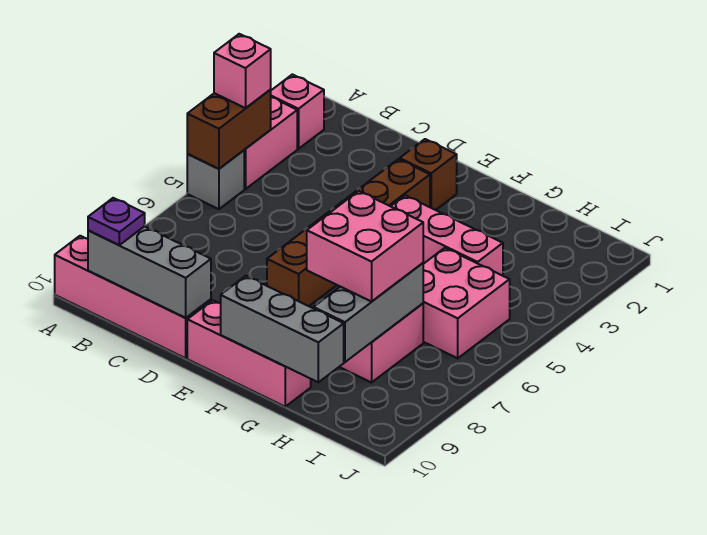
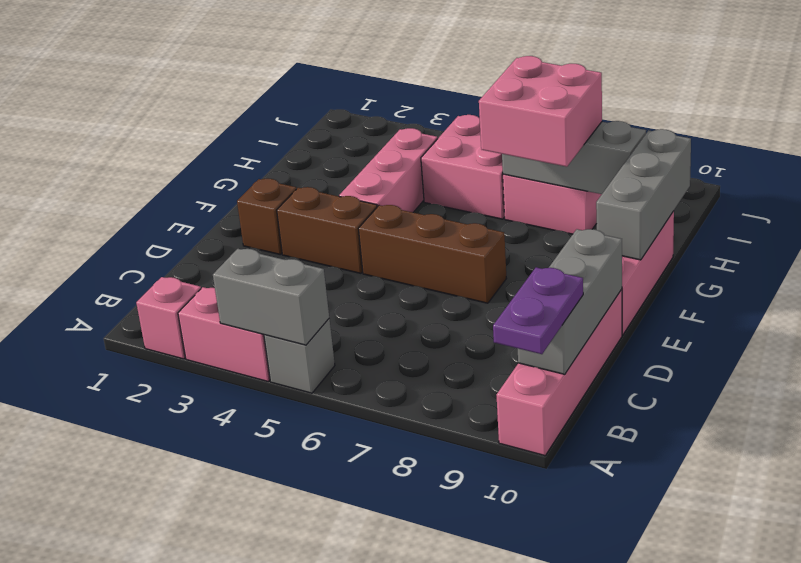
brown 1x2 brick [187,90,271,169] -> grey 1x2 brick [213,249,329,345]
pink 1x1 brick [214,34,271,108] -> none
purple 1x1 plate [88,198,145,245] -> purple 1x2 plate [493,267,583,354]

